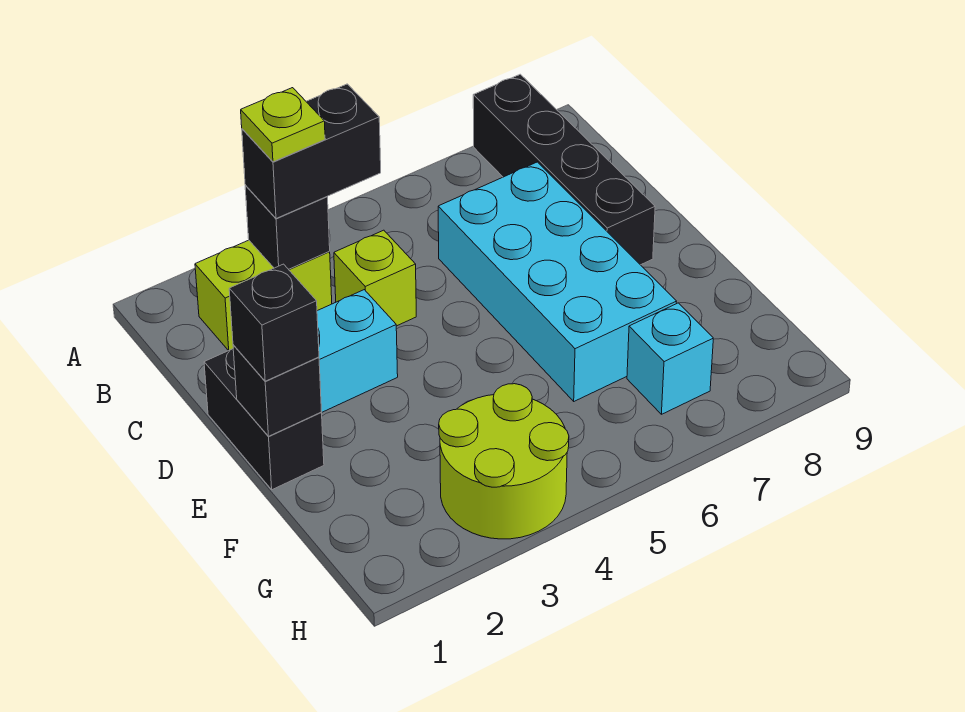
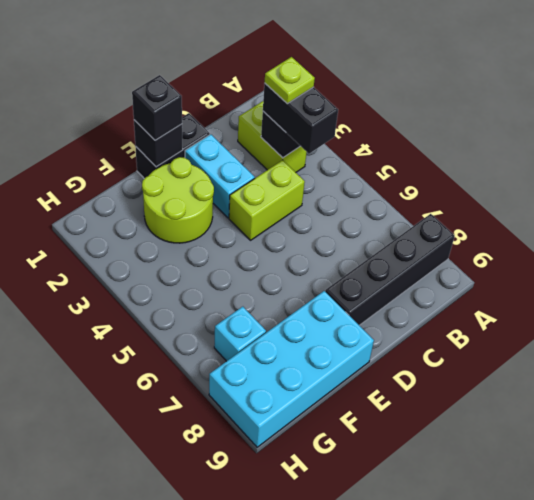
lime 1x1 brick [334,230,416,326] -> lime 1x2 brick [229,160,305,240]
cyan 2x4 brick [438,162,677,401] -> cyan 2x4 brick moved to [209,291,374,447]
lime 2x2 round brick [439,384,569,539] -> lime 2x2 round brick moved to [142,157,214,243]

